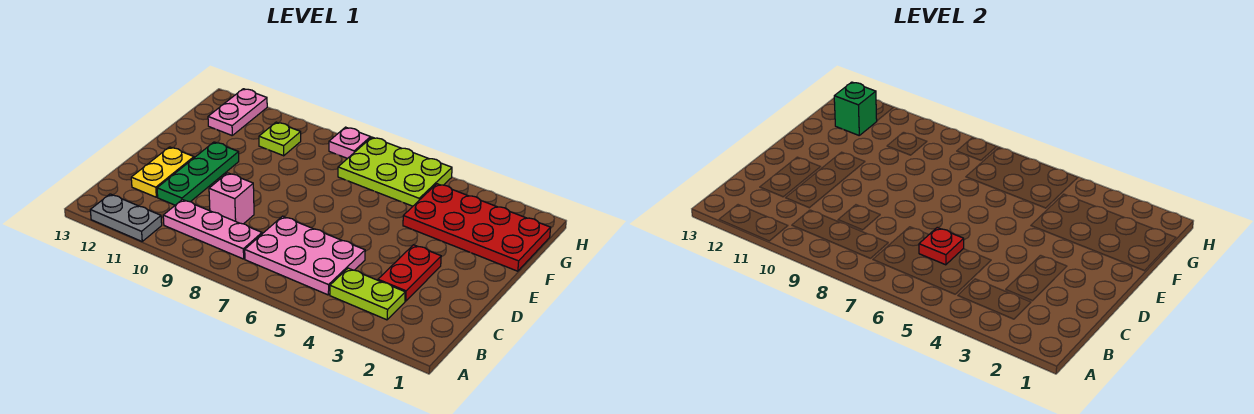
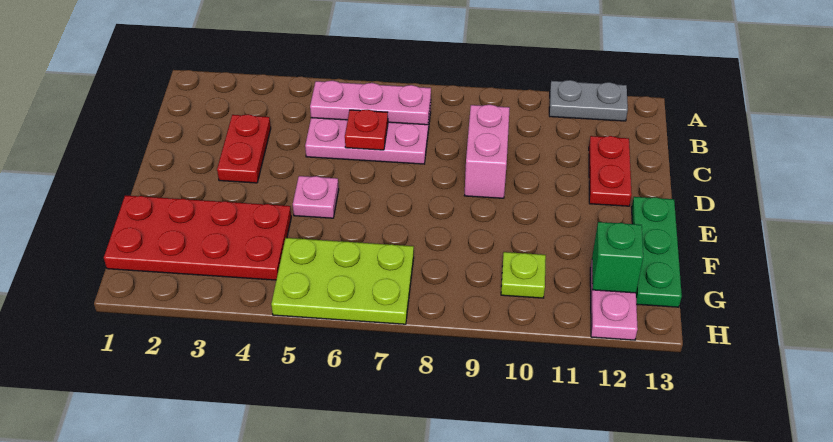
lime 1x2 plate [330,268,405,320] -> none
pink 1x3 plate [163,200,262,259] -> pink 1x3 plate moved to [310,81,431,125]
pink 1x1 brick [209,173,254,224] -> pink 1x2 brick [464,105,510,198]
green 1x3 plate [157,142,239,205] -> green 1x3 plate moved to [632,197,682,307]
yellow 1x2 plate [131,147,194,197] -> red 1x2 plate [589,136,632,206]
pink 1x1 plate [329,127,371,159] -> pink 1x1 plate moved to [293,176,339,218]

